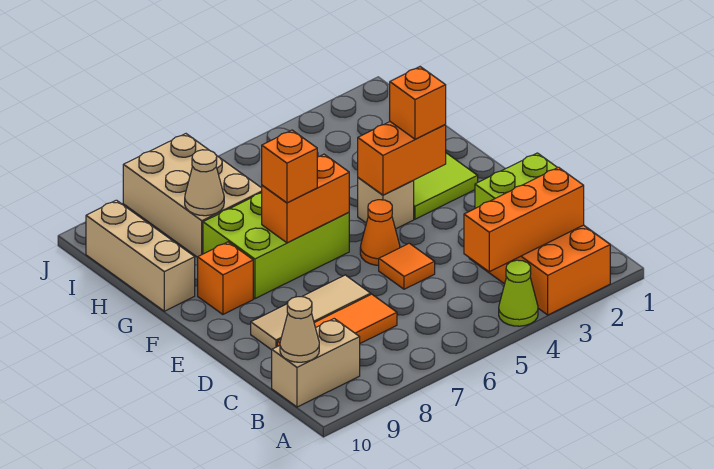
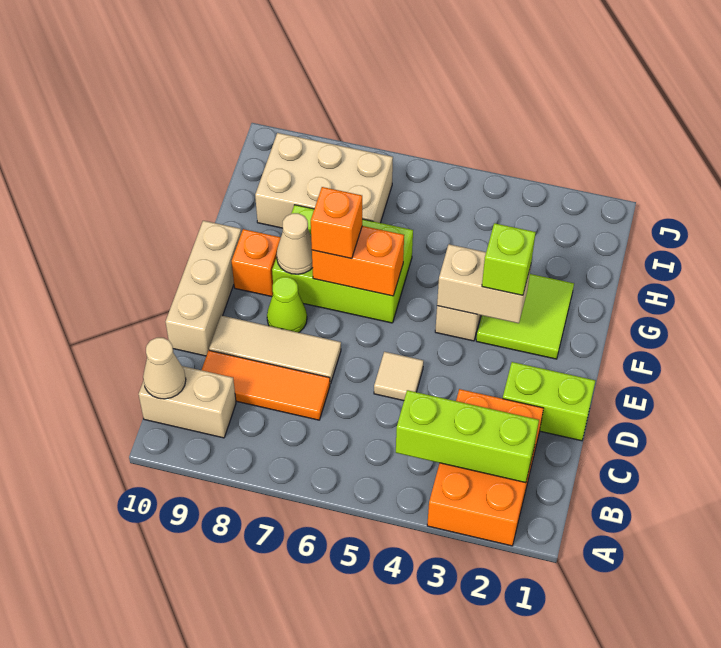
lime 1x1 cone [499,260,538,326] -> lime 1x1 cone moved to [267,277,307,333]
orange 1x3 brick [464,167,584,272] -> lime 1x3 brick [396,390,539,483]
orange 1x1 tile [379,243,435,289] -> tan 1x1 tile [374,352,423,401]
orange 1x1 cone [360,200,400,265] -> none
orange 1x2 brick [358,122,446,195] -> tan 1x2 brick [437,244,531,323]
orange 1x1 brick [390,67,446,139] -> lime 1x1 brick [482,223,536,295]
tan 1x3 brick [86,200,195,311] -> tan 1x3 brick moved to [166,221,241,356]
tan 2x3 brick [123,134,262,257] -> tan 2x3 brick turned to [255,133,393,228]
tan 1x1 cone [185,150,224,216] -> tan 1x1 cone moved to [277,213,313,274]

